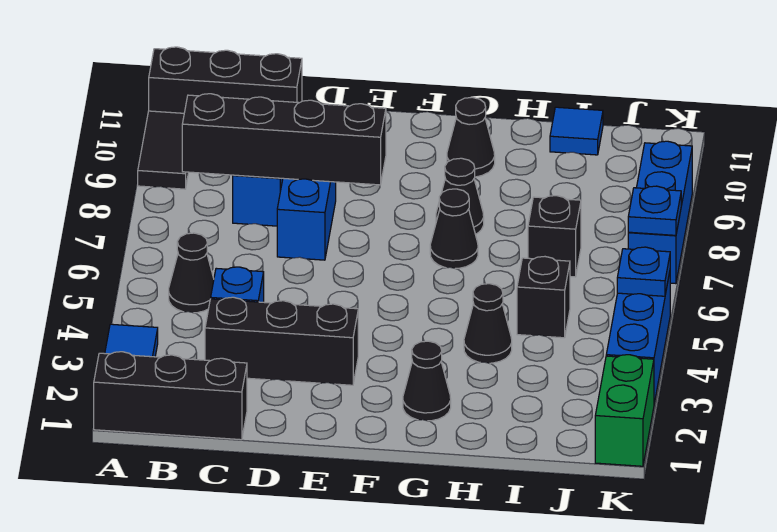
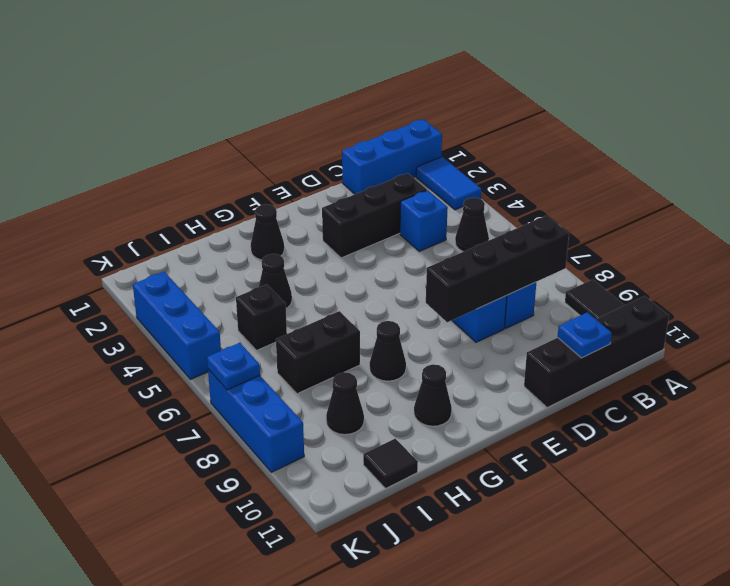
black 1x3 brick [94,352,247,440] -> blue 1x3 brick [342,119,442,194]
black 1x3 brick [149,47,302,113] -> black 1x4 brick [524,296,669,408]
black 1x1 cone [430,189,478,269] -> black 1x1 cone moved to [326,372,364,435]
black 1x1 brick [528,196,581,277] -> black 1x2 brick [276,311,360,394]
blue 1x1 tile [550,107,603,155] -> black 1x1 tile [363,439,418,489]
green 1x2 brick [595,355,654,466] -> none
blue 1x1 plate [617,247,670,296] -> blue 1x1 plate moved to [558,312,612,358]

